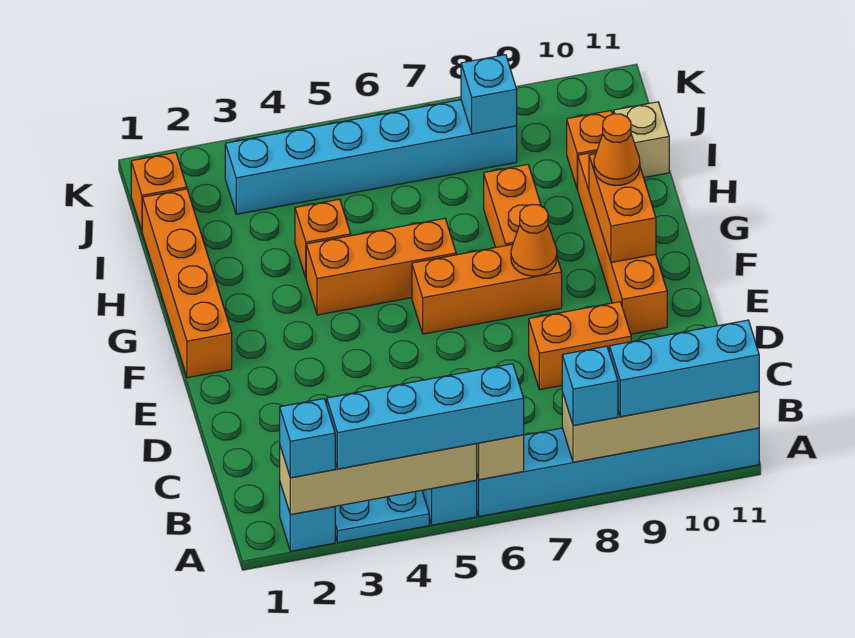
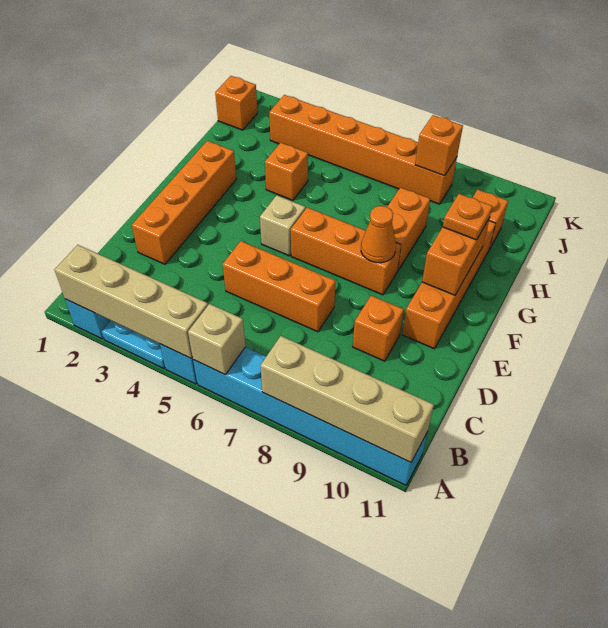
cyan 1x1 brick [280,399,335,478] -> none
cyan 1x4 brick [327,364,524,469] -> none
cyan 1x1 brick [562,346,618,426] -> none
cyan 1x3 brick [609,320,759,417] -> none
orange 1x2 brick [529,302,631,390] -> orange 1x1 brick [353,296,404,361]
orange 1x4 brick [142,189,232,378] -> orange 1x4 brick moved to [132,141,236,264]
orange 1x3 brick [306,218,456,315] -> orange 1x3 brick moved to [223,241,336,332]
orange 1x1 cone [594,114,640,186] -> orange 1x1 plate [443,194,493,240]
tan 1x1 brick [614,102,669,178] -> tan 1x1 brick moved to [260,195,306,256]
cyan 1x6 brick [225,100,517,214] -> orange 1x6 brick [269,95,457,204]
cyan 1x1 brick [461,55,517,134] -> orange 1x1 brick [415,115,463,176]

